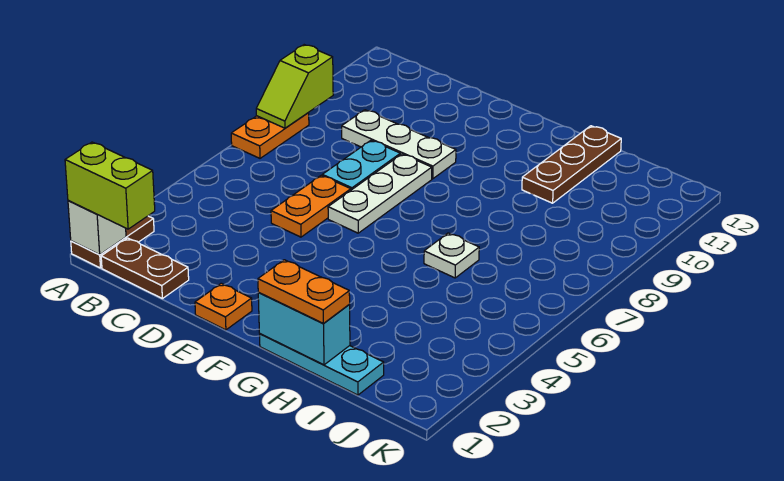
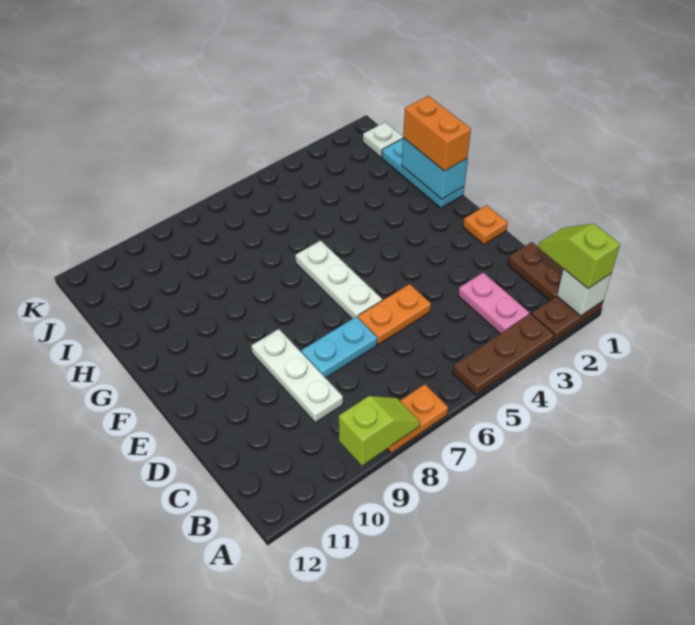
lime 1x2 brick [65,142,155,229] -> lime 1x2 slope [538,224,620,289]
none -> pink 1x2 plate [458,273,529,334]
white 1x3 plate [328,154,432,233] -> white 1x3 plate turned to [295,241,382,319]
orange 1x2 plate [258,260,350,323] -> orange 1x2 brick [403,96,471,171]
white 1x1 plate [424,233,479,278] -> white 1x1 plate moved to [363,122,403,157]
brown 1x3 plate [522,126,621,203] -> brown 1x3 plate moved to [453,314,554,395]

